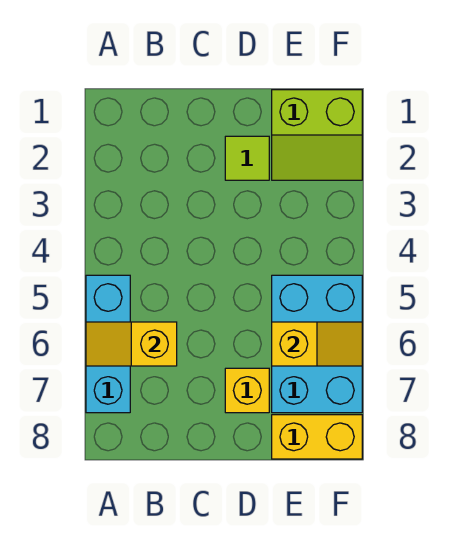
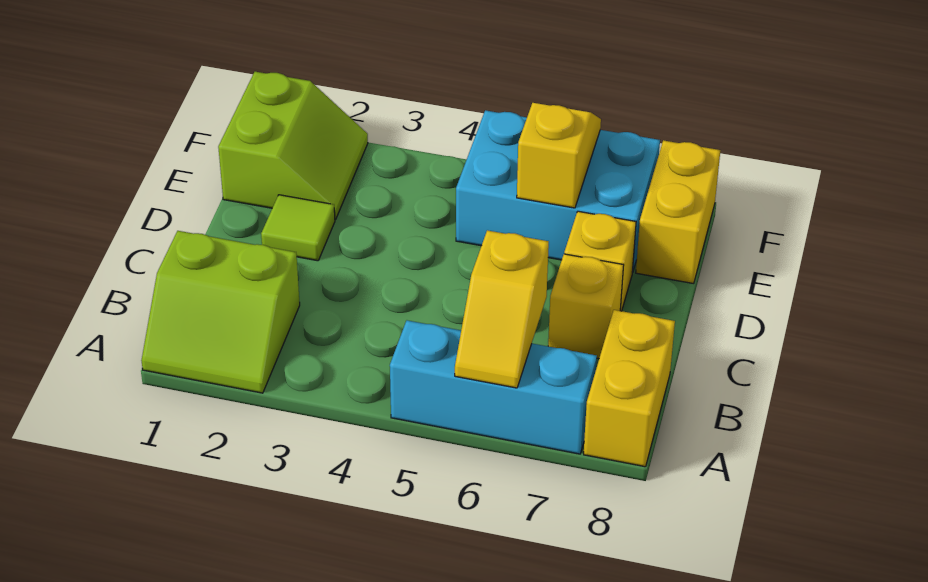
none -> lime 2x2 slope [141,231,300,393]
none -> yellow 1x2 brick [584,310,675,467]
none -> yellow 1x1 brick [548,254,624,359]

